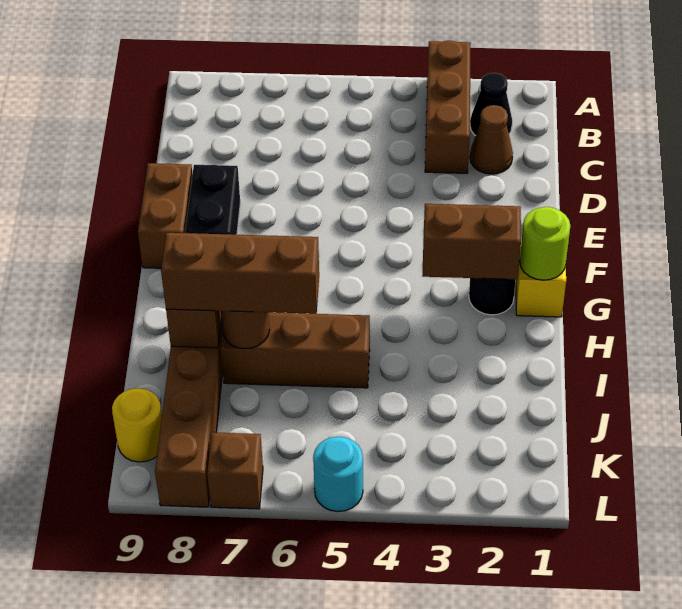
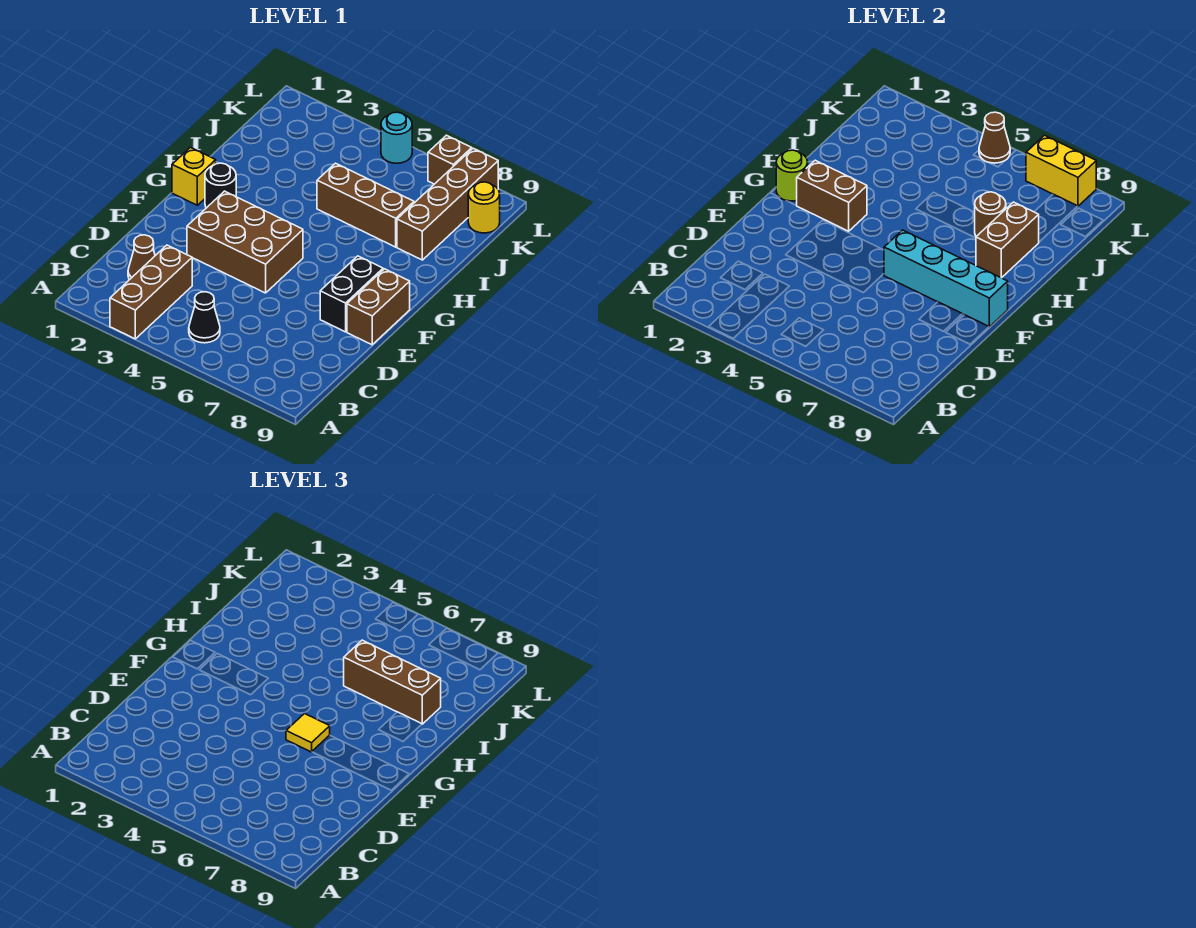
black 1x1 cone [470,73,512,136] -> black 1x1 cone moved to [189,292,220,343]
none -> brown 2x3 brick [187,191,303,293]
none -> cyan 1x4 brick [884,230,1008,327]
none -> yellow 1x1 tile [286,714,330,752]
none -> brown 1x1 cone [979,112,1010,163]
none -> yellow 1x2 brick [1026,135,1096,206]

